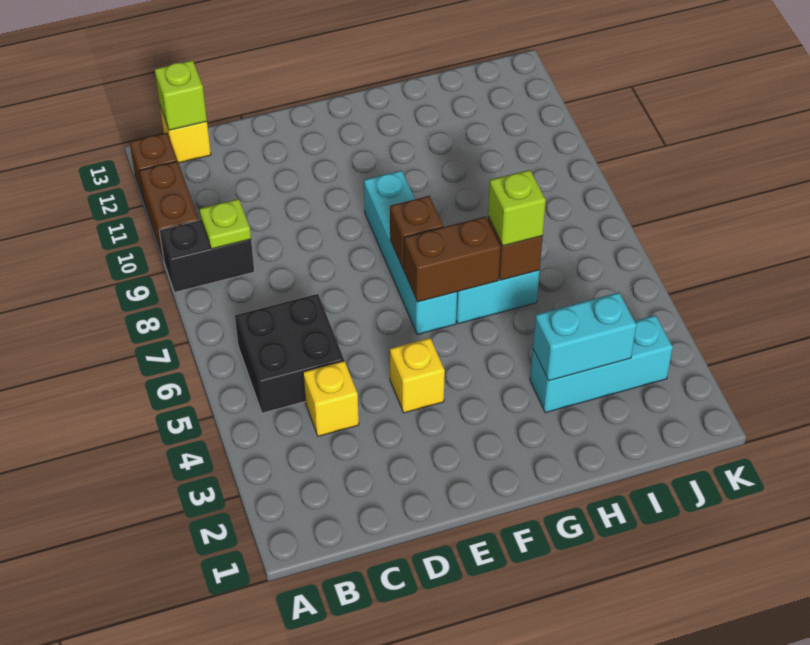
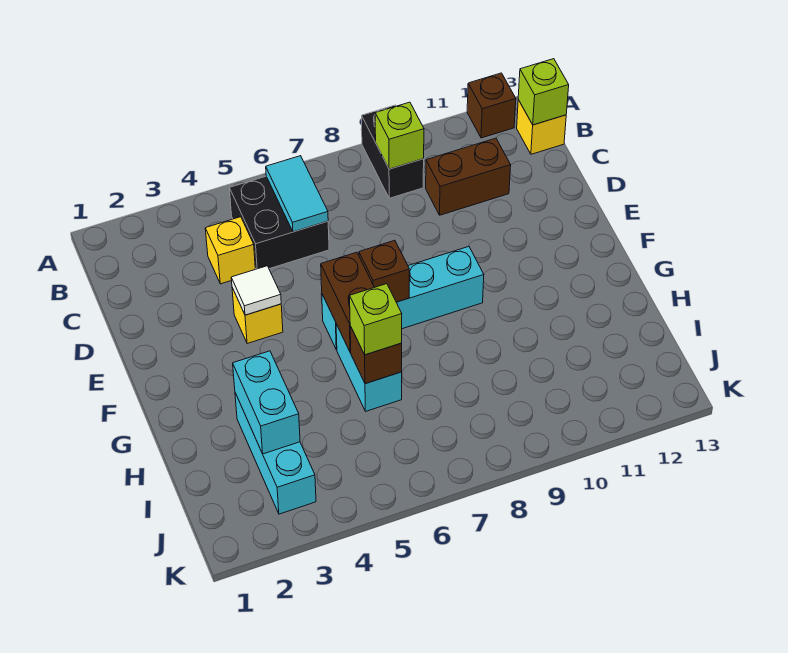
brown 1x2 brick [139,161,199,260] -> brown 1x2 brick moved to [426,138,511,215]
none -> cyan 1x2 tile [266,156,328,232]
lime 1x1 plate [200,199,251,249] -> lime 1x1 brick [375,102,424,169]
none -> white 1x1 tile [231,266,281,315]

